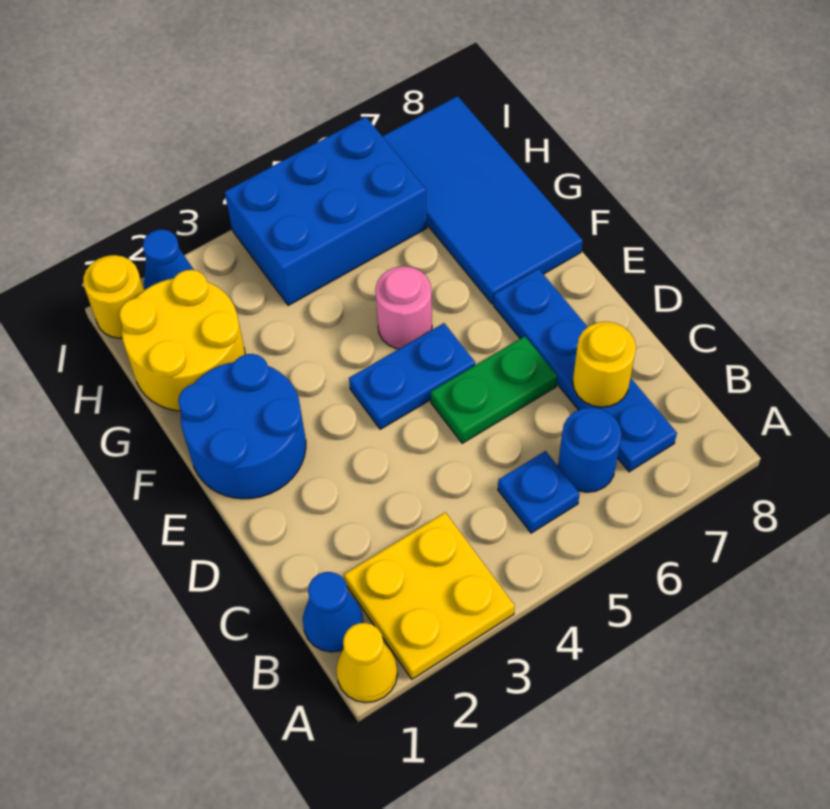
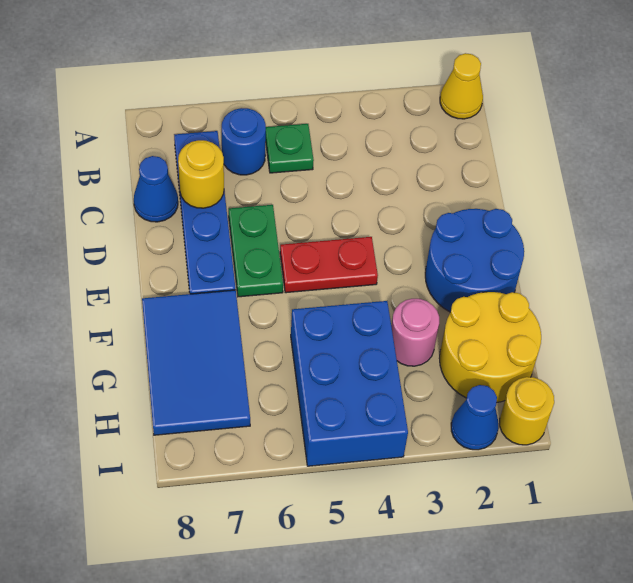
yellow 2x2 plate [344,512,515,679] -> none
blue 1x1 cone [303,572,363,652] -> blue 1x1 cone moved to [134,156,178,222]
blue 1x1 plate [498,451,580,533] -> green 1x1 plate [266,124,314,173]
green 1x2 plate [431,336,557,443] -> green 1x2 plate turned to [229,205,283,297]
blue 1x2 plate [349,323,475,429] -> red 1x2 plate [280,237,378,293]
pink 1x1 round brick [375,266,432,349] -> pink 1x1 round brick moved to [391,299,439,366]
blue 2x4 tile [382,96,583,304] -> blue 2x3 tile [142,290,250,435]
blue 2x3 brick [225,117,427,306] -> blue 2x3 brick turned to [291,301,408,466]

